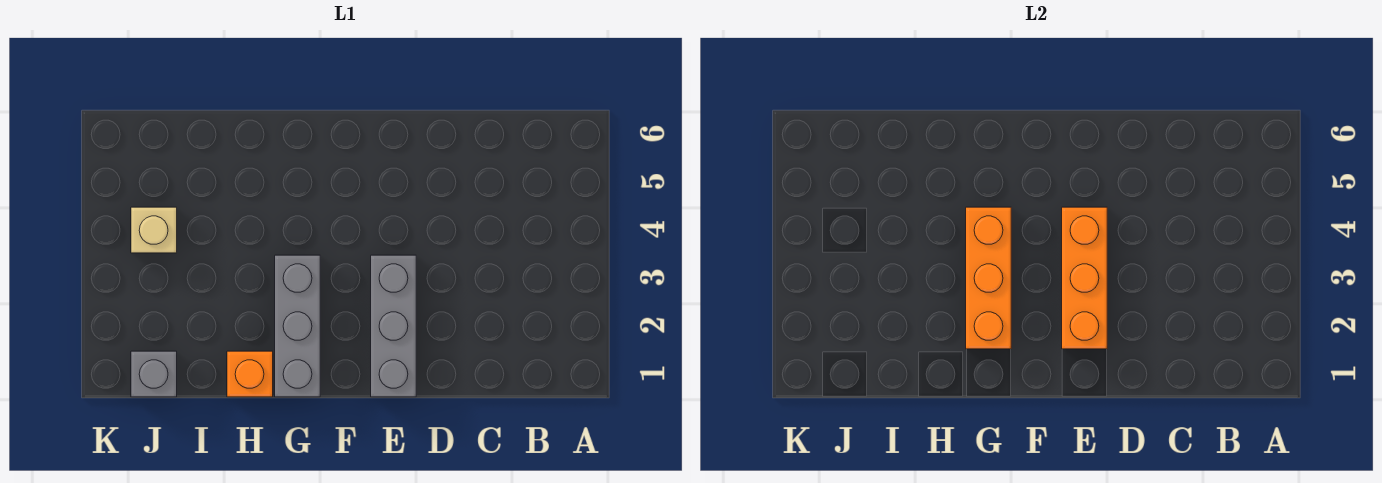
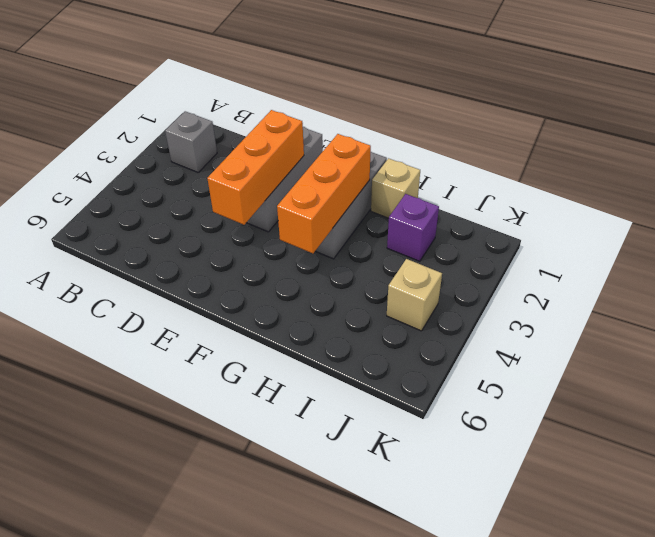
orange 1x1 brick [227,351,273,397] -> tan 1x1 brick [371,158,420,218]
none -> purple 1x1 brick [387,194,439,261]
grey 1x1 brick [131,351,177,397] -> grey 1x1 brick moved to [165,111,217,172]

